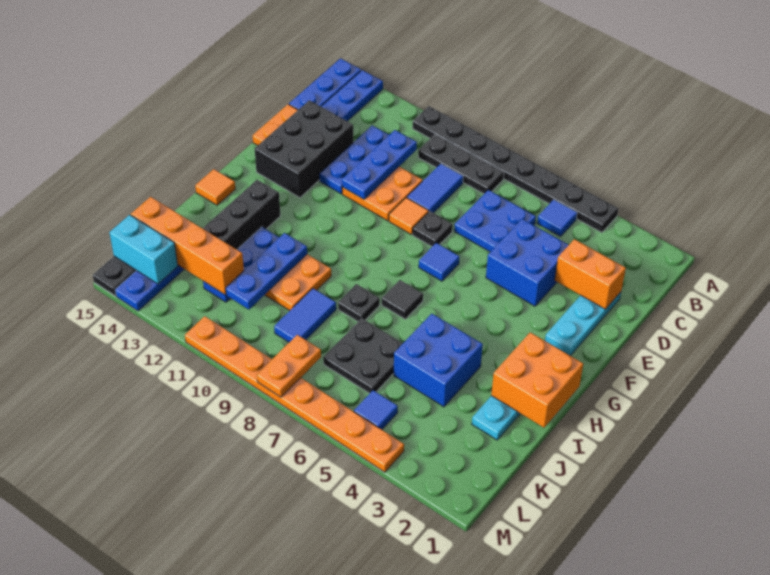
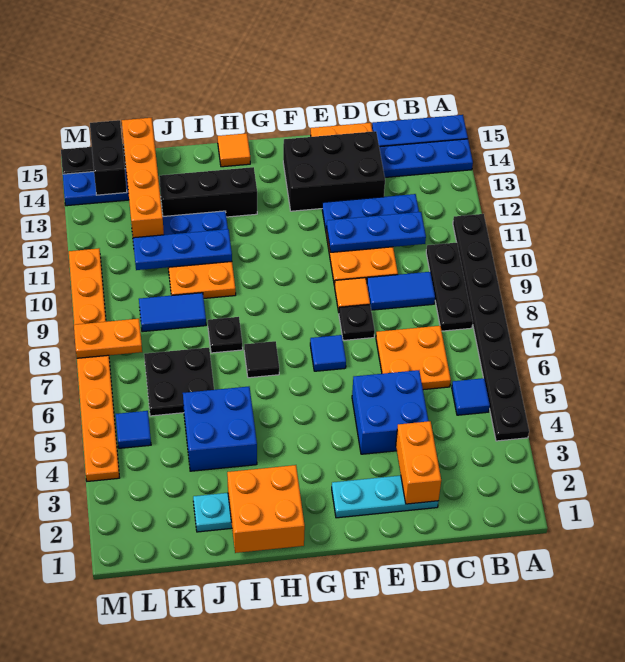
blue 2x2 plate [454,190,536,252] -> orange 2x2 plate [376,326,451,390]
cyan 1x2 brick [110,215,178,284] -> black 1x2 brick [90,120,127,195]

